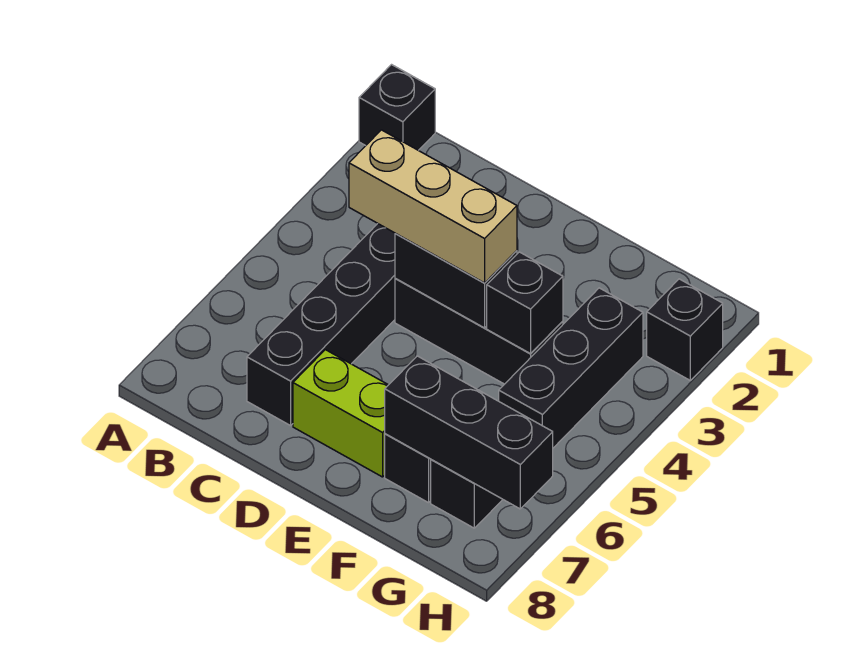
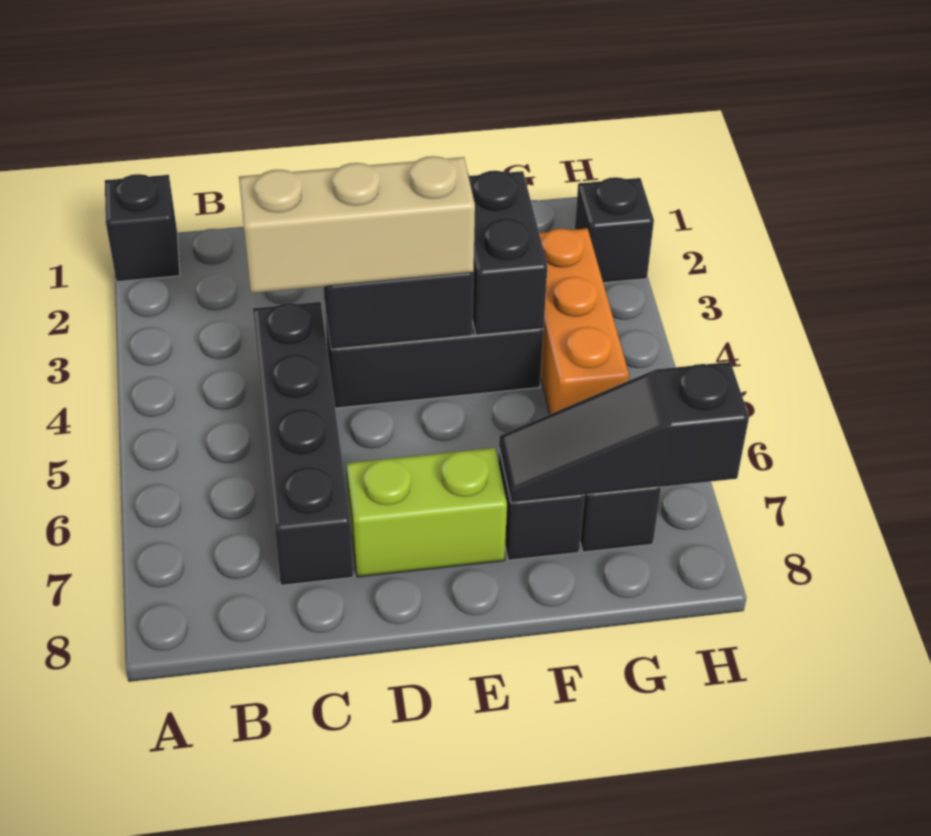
black 1x1 brick [487,252,563,354] -> black 1x2 brick [469,171,548,335]
black 1x3 brick [385,356,553,509] -> black 1x3 slope [499,362,749,503]
black 1x3 brick [499,288,643,448] -> orange 1x3 brick [539,228,629,414]

